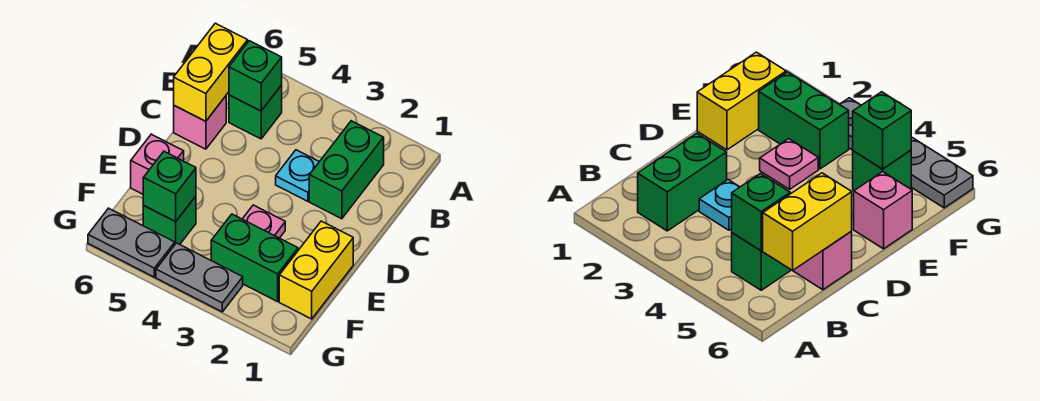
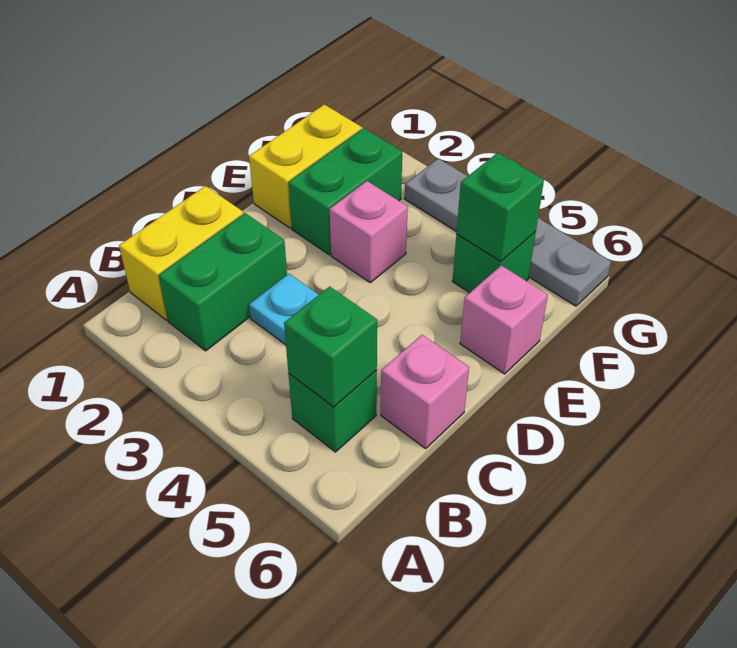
yellow 1x2 brick [174,23,248,121] -> yellow 1x2 brick moved to [119,186,243,320]
pink 1x1 plate [243,205,285,238] -> pink 1x1 brick [330,181,408,283]
green 1x2 brick [211,214,298,302] -> green 1x2 brick turned to [288,128,402,255]

